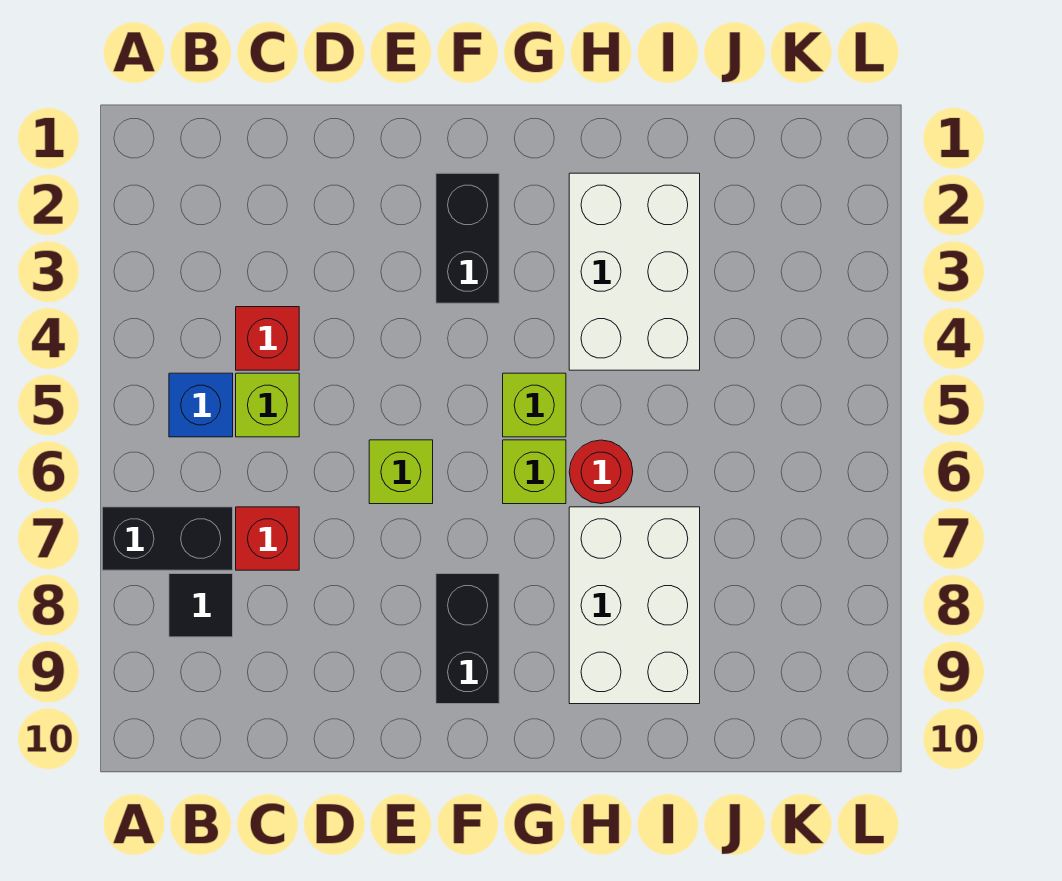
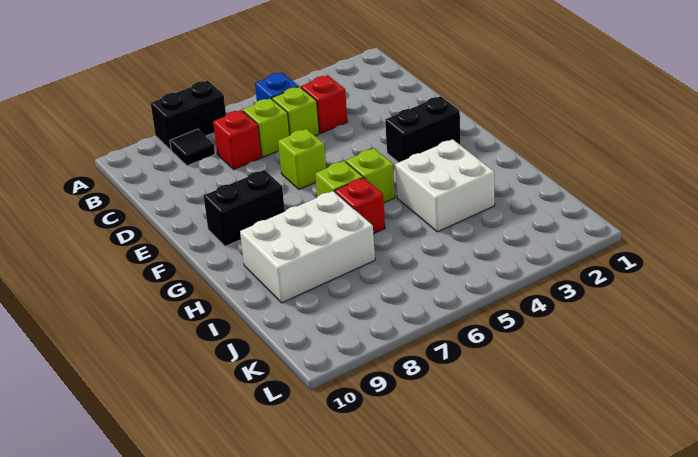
black 1x2 brick [102,507,233,570] -> black 1x2 brick turned to [151,81,226,150]
none -> lime 1x1 brick [243,98,290,157]
white 2x3 brick [569,173,700,370] -> white 2x2 brick [395,139,495,232]
red 1x1 round brick [569,440,633,504] -> red 1x1 brick [335,178,385,234]

